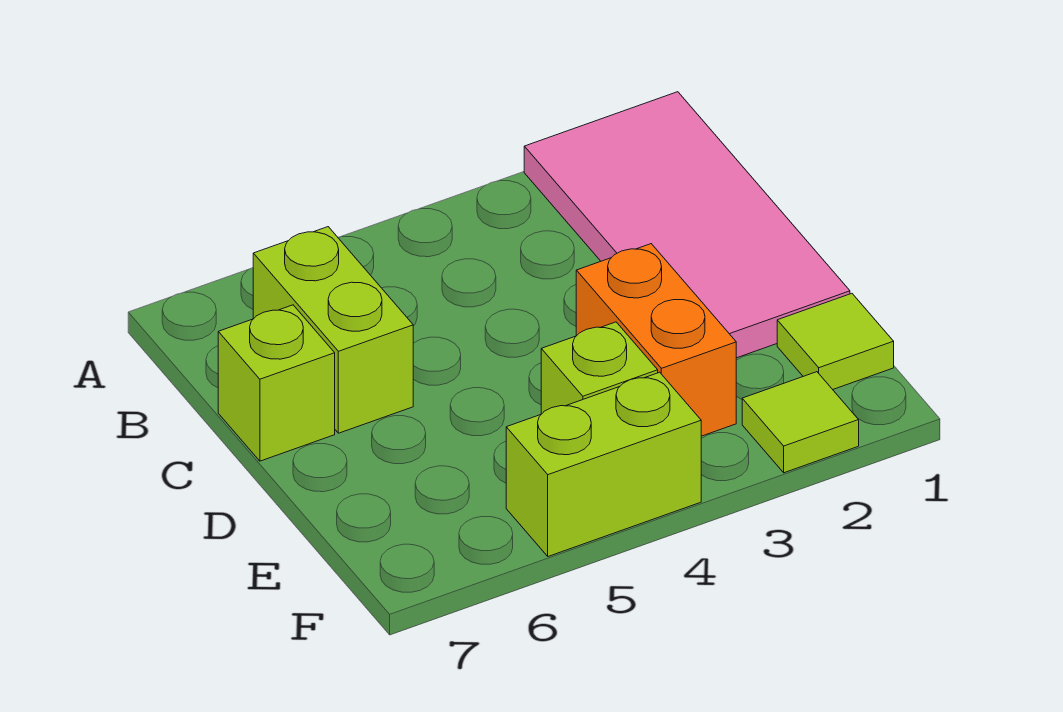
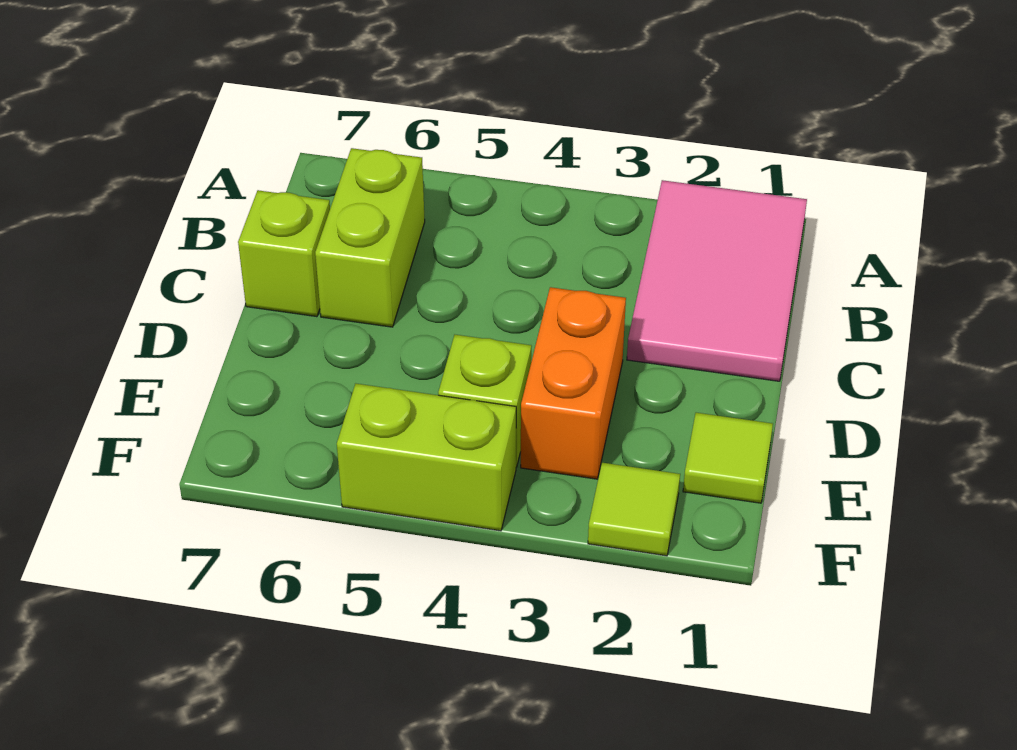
pink 2x4 tile [524,92,850,358] -> pink 2x3 tile [627,180,807,381]

